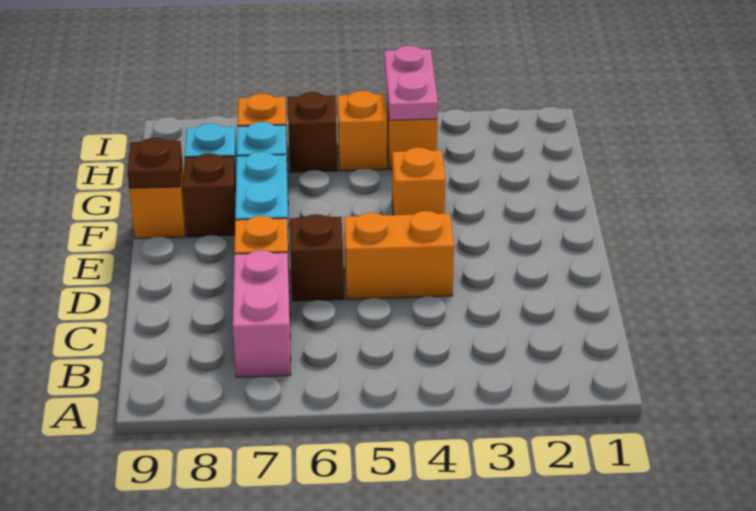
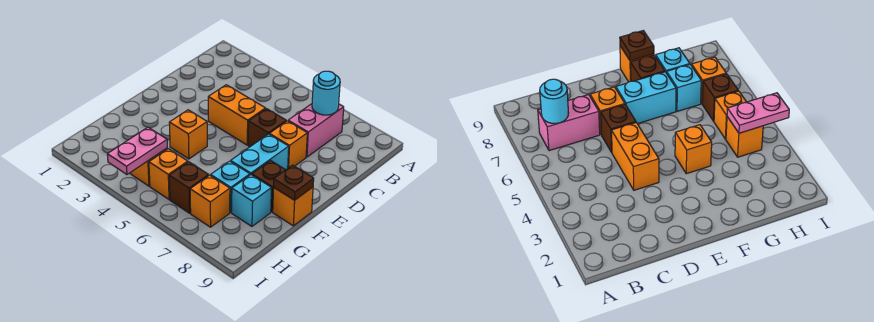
none -> cyan 1x1 round brick [312,71,340,115]

